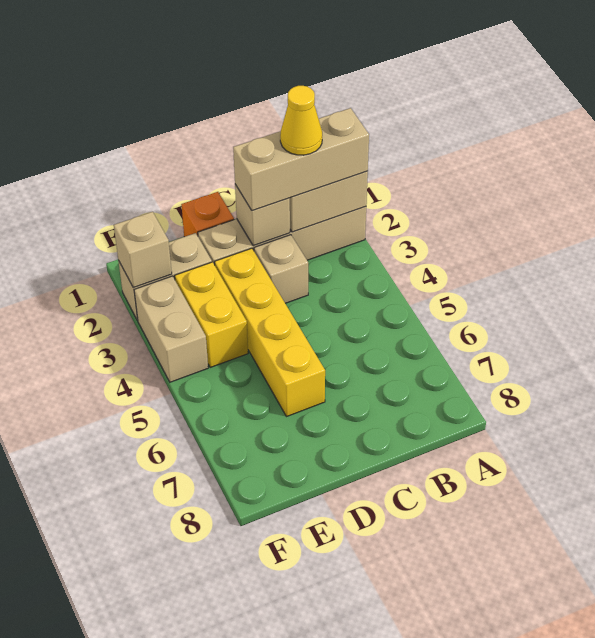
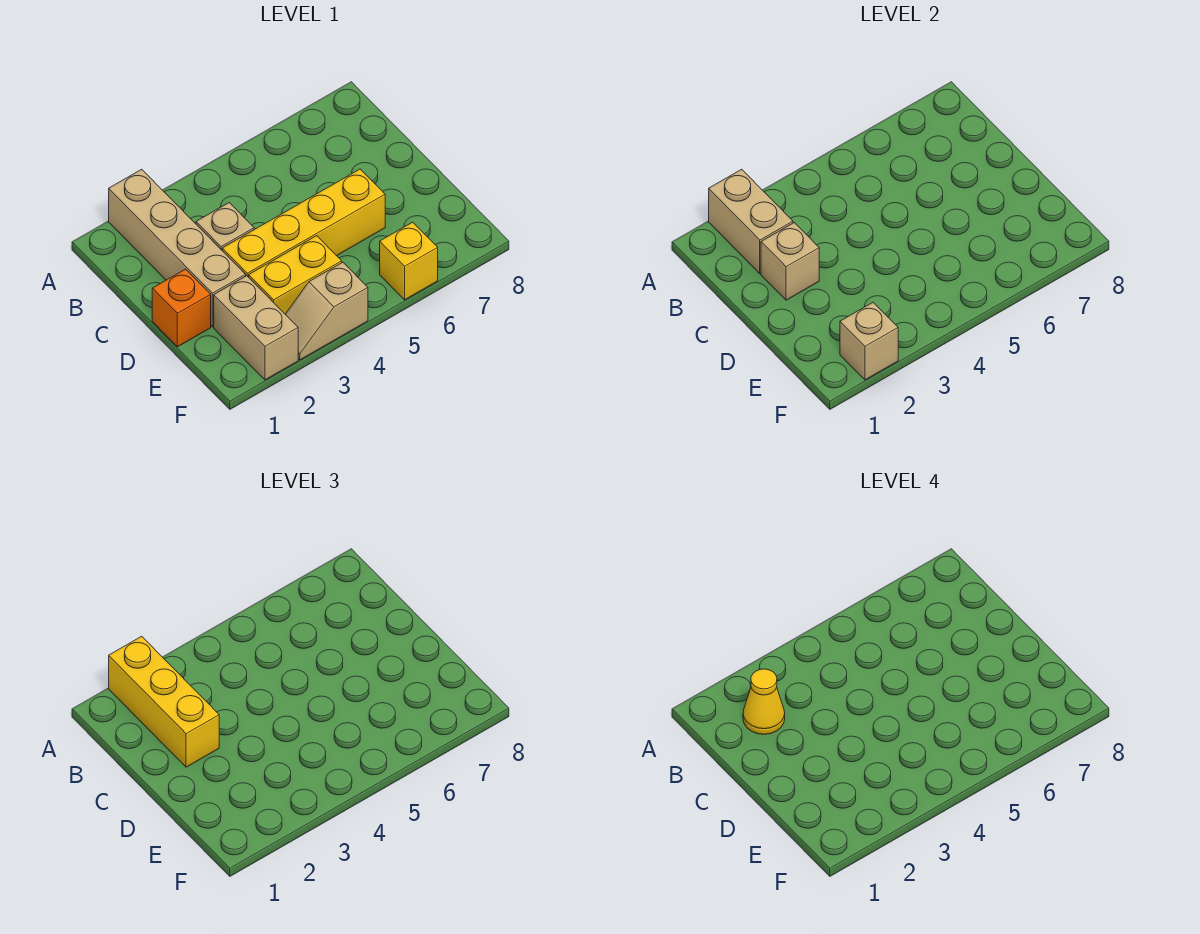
tan 1x3 brick [233,108,369,211] -> yellow 1x3 brick [109,636,219,767]
tan 1x2 brick [134,276,208,382] -> tan 1x2 slope [285,262,368,360]
none -> yellow 1x1 brick [380,222,438,300]

